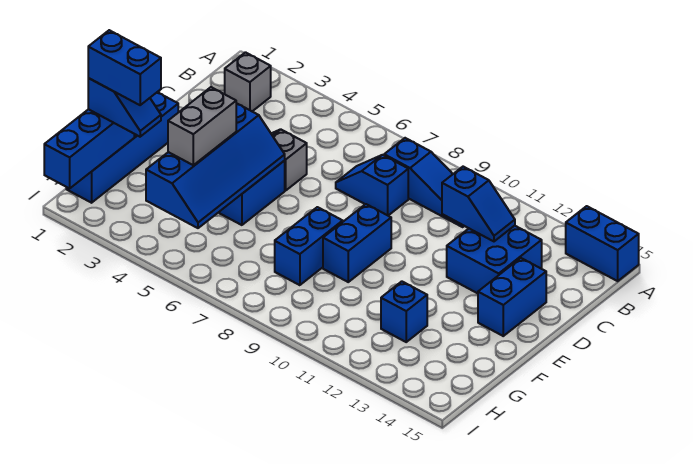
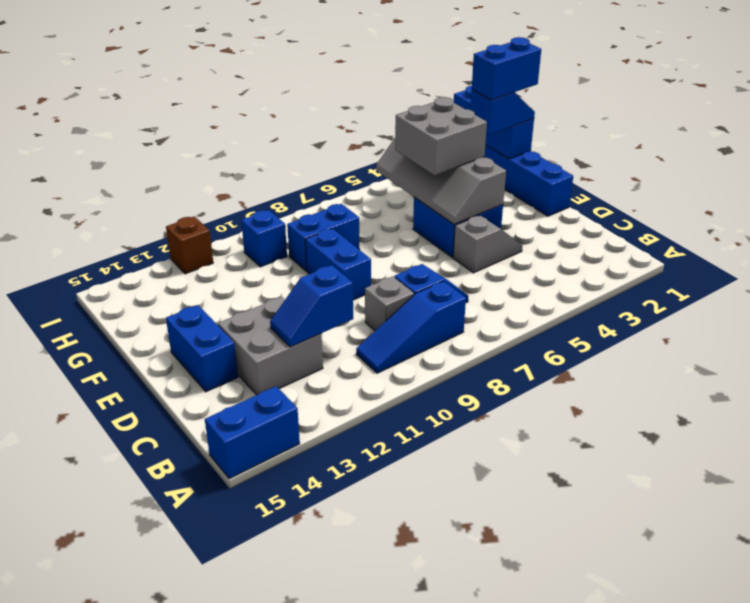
grey 1x1 brick [225,52,271,111] -> grey 1x1 brick moved to [365,276,414,331]
blue 2x2 brick [447,226,542,293] -> grey 2x2 brick [218,297,323,395]
blue 2x4 slope [146,103,285,228] -> grey 2x4 slope [376,138,506,224]
grey 1x2 brick [168,87,236,165] -> grey 2x2 brick [395,97,487,175]
blue 1x2 brick [275,207,343,285] -> blue 1x2 brick turned to [287,204,360,271]
blue 1x2 slope [88,78,161,137] -> blue 1x2 slope turned to [470,90,535,135]
blue 1x1 brick [381,281,427,342] -> blue 1x1 brick moved to [241,210,287,267]
none -> brown 1x1 brick [166,216,213,274]

